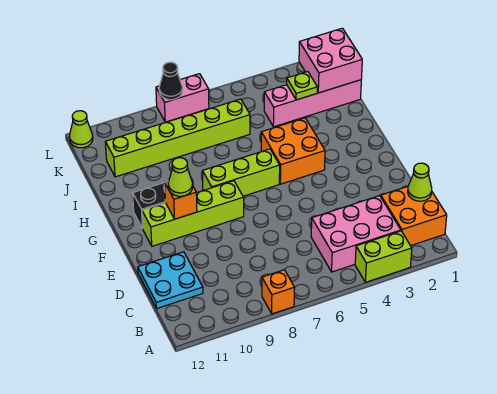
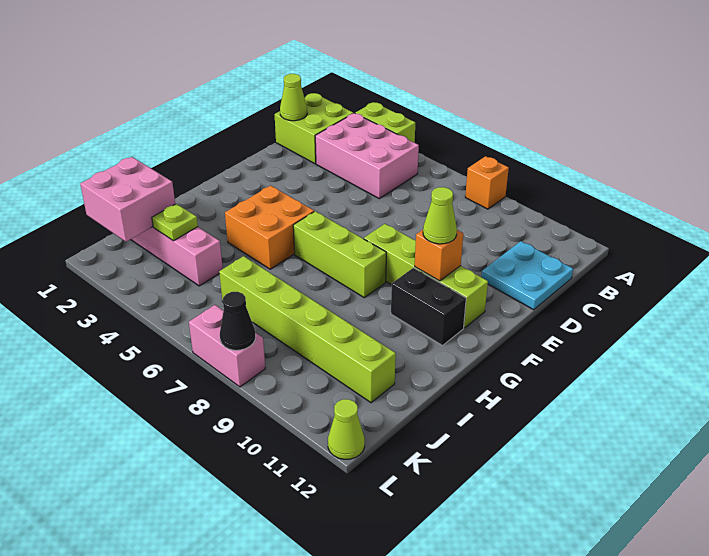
orange 2x2 brick [381,186,447,246] -> lime 2x2 brick [275,93,353,164]

